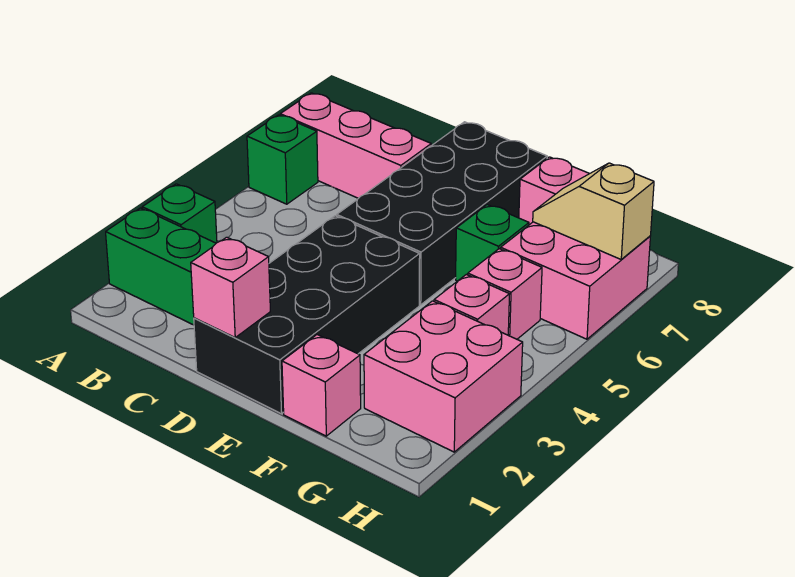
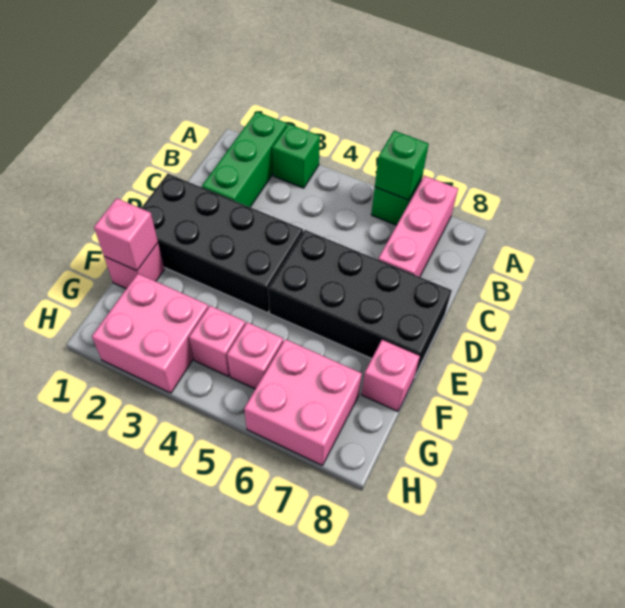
pink 1x1 brick [191,237,270,337] -> pink 1x1 brick moved to [94,198,158,271]
green 1x1 brick [456,205,529,281] -> green 1x1 brick moved to [375,131,429,200]
tan 1x2 slope [533,163,654,260] -> none

